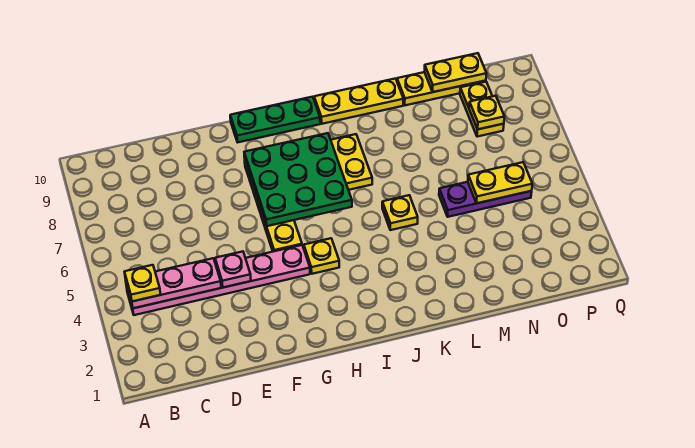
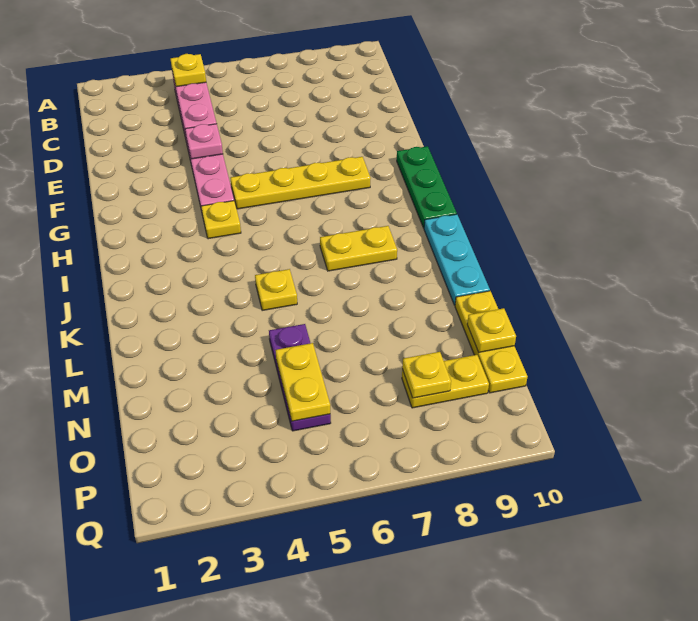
green 3x3 plate [244,133,352,226] -> none
yellow 1x3 plate [314,79,404,124] -> cyan 1x3 plate [424,214,490,305]
yellow 1x2 plate [424,53,487,92] -> yellow 1x1 plate [467,308,516,352]

